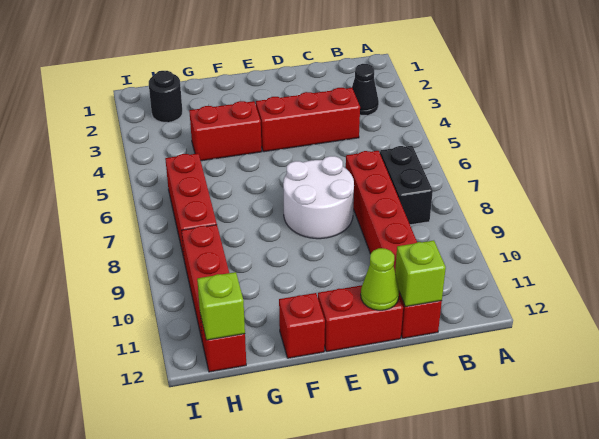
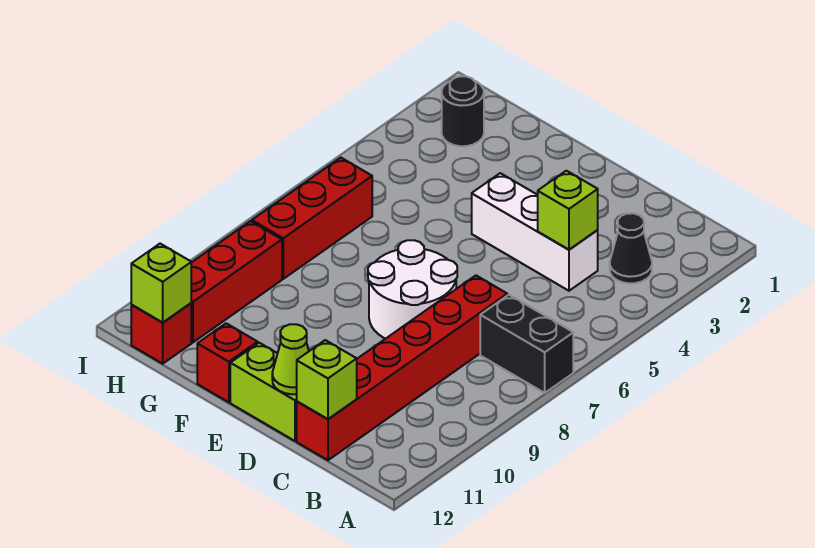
black 1x2 brick [380,146,433,225] -> black 1x2 brick turned to [480,295,573,393]
red 1x3 brick [256,88,360,152] -> white 1x3 brick [472,173,598,291]
none -> lime 1x1 brick [538,171,598,250]
red 1x2 brick [318,285,403,352] -> lime 1x2 brick [230,343,297,441]
red 1x2 brick [189,101,262,161] -> none

